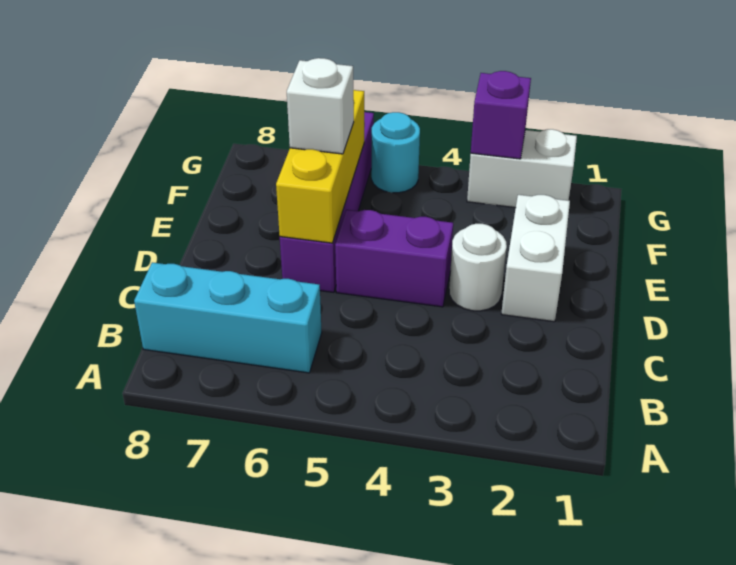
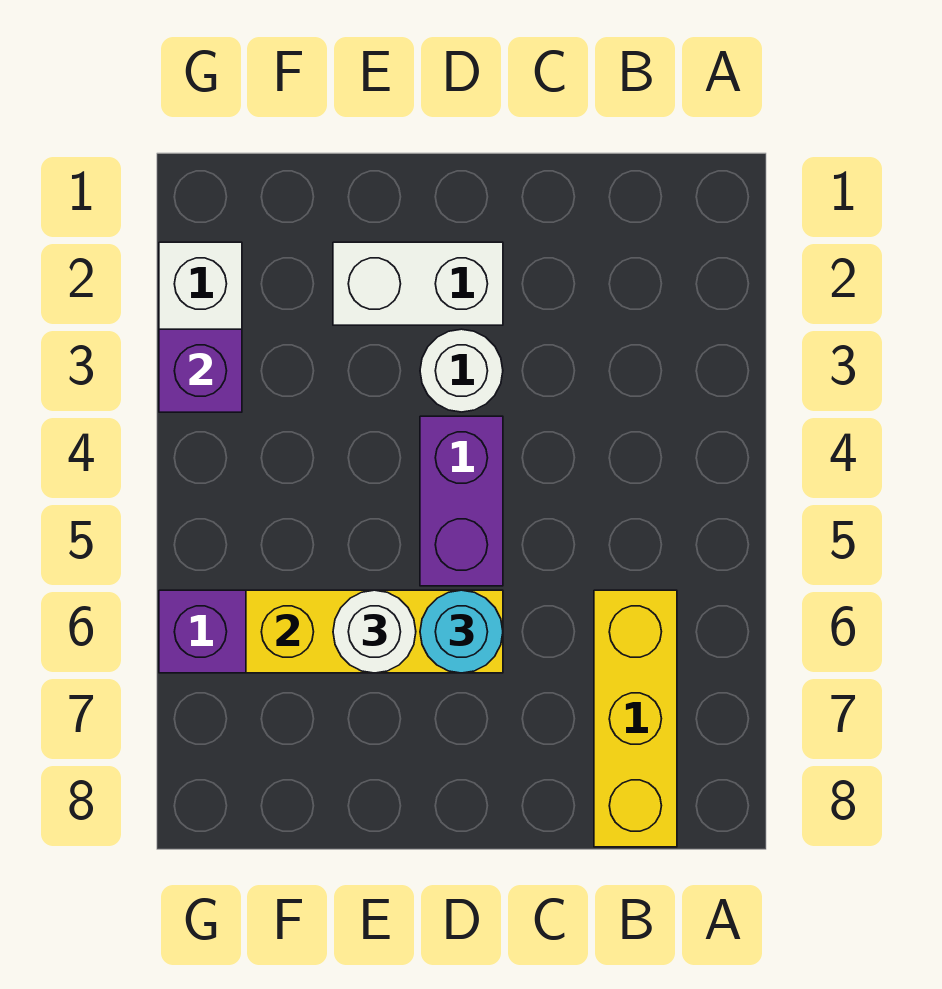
cyan 1x3 brick [134,262,322,373] -> yellow 1x3 brick [594,590,677,847]
white 1x1 brick [287,58,354,154] -> white 1x1 round brick [333,590,416,673]
cyan 1x1 round brick [371,112,420,193] -> cyan 1x1 round brick moved to [420,590,503,673]

